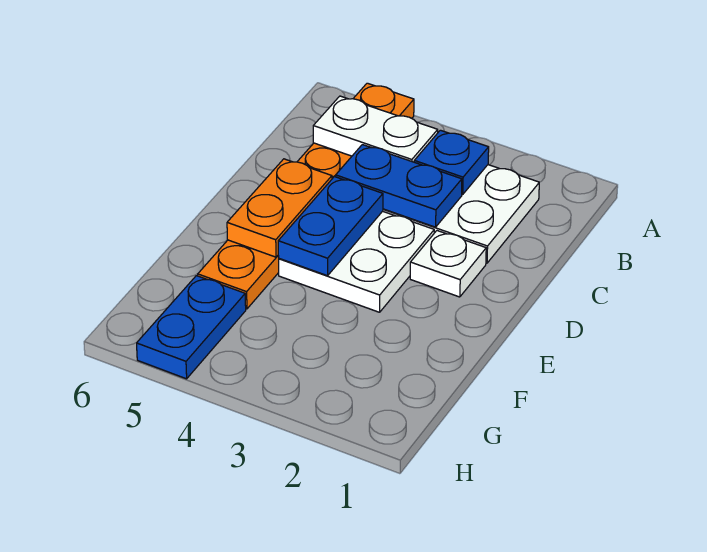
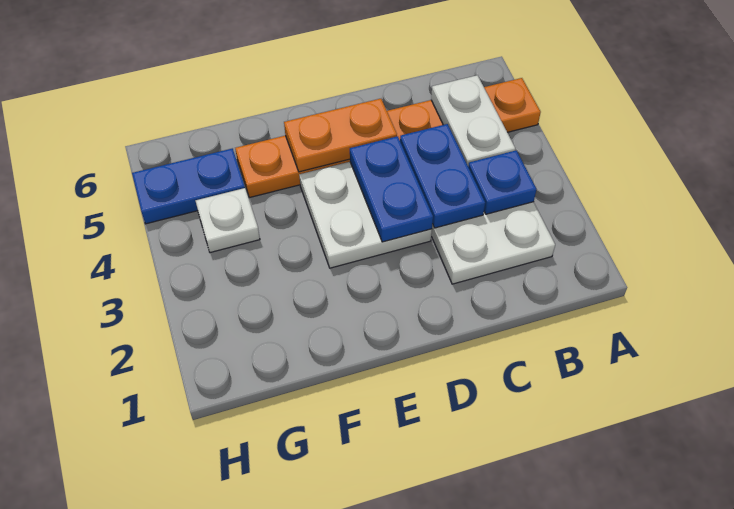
white 1x1 plate [410,231,486,297] -> white 1x1 plate moved to [196,188,260,253]
blue 1x2 plate [278,177,383,276] -> blue 1x2 plate turned to [350,136,433,242]

